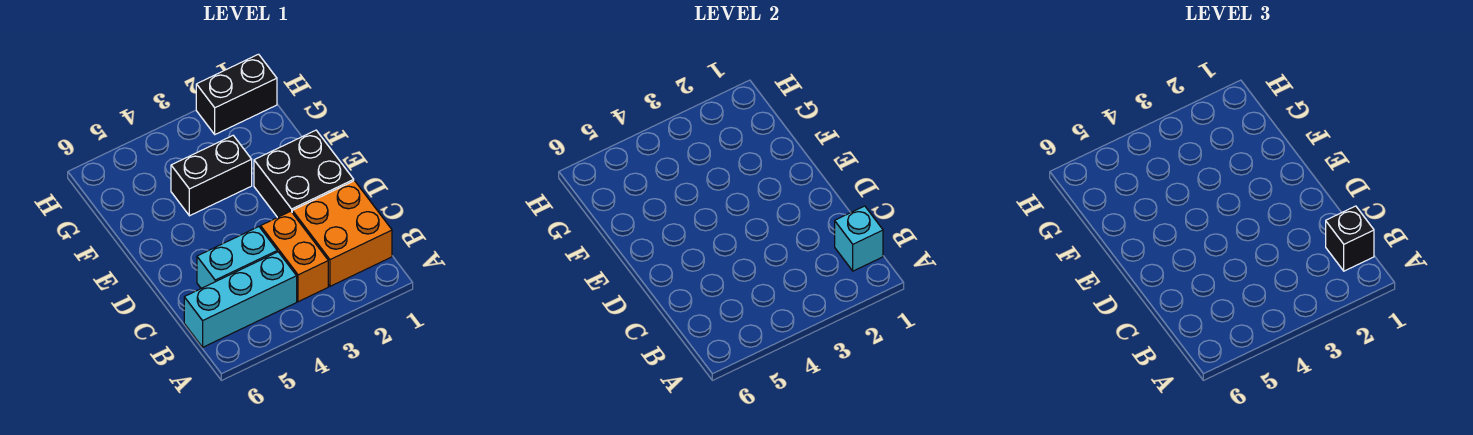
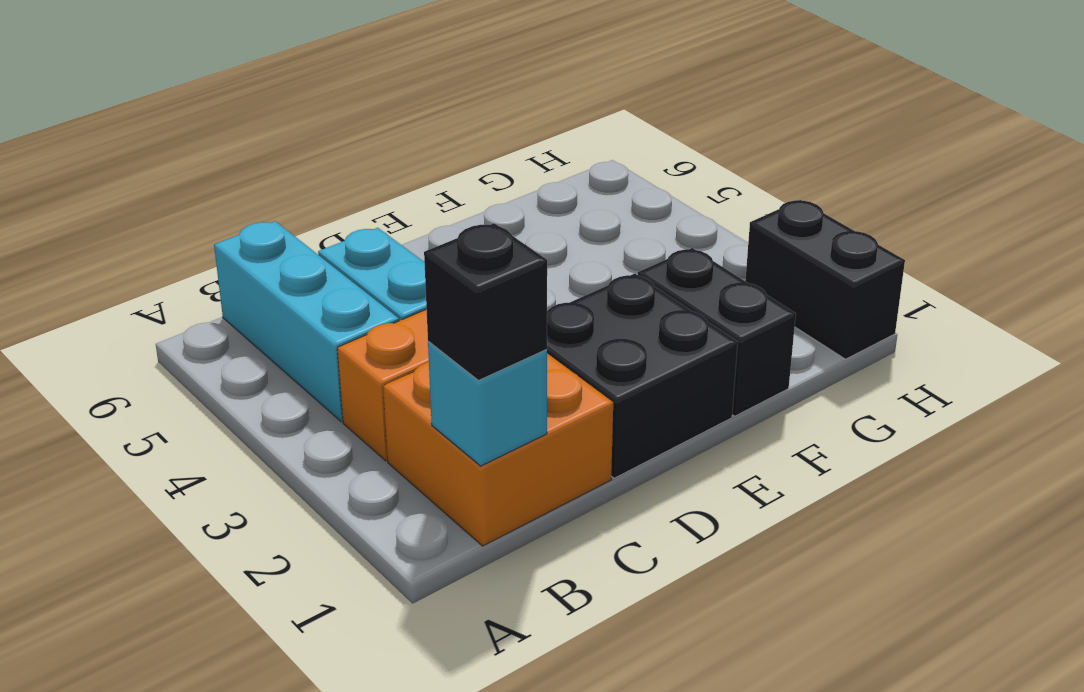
black 1x2 brick [171,136,252,216] -> black 1x2 brick moved to [638,248,796,416]

